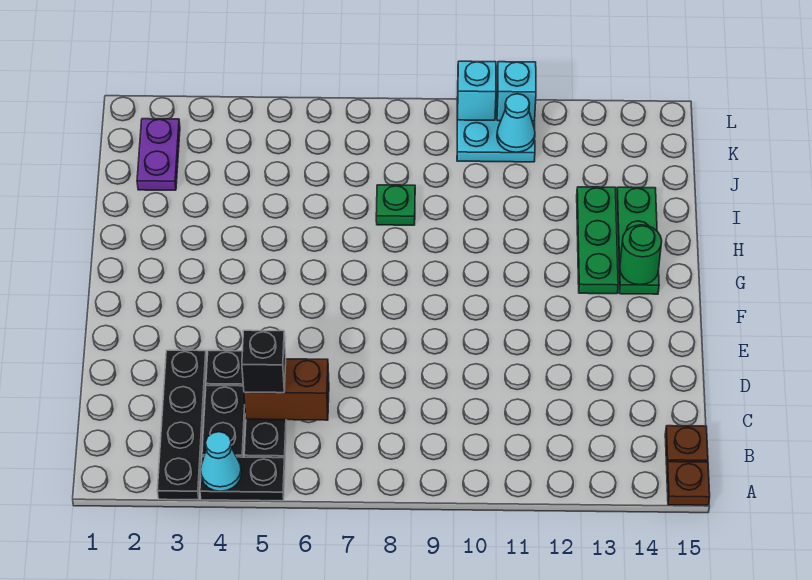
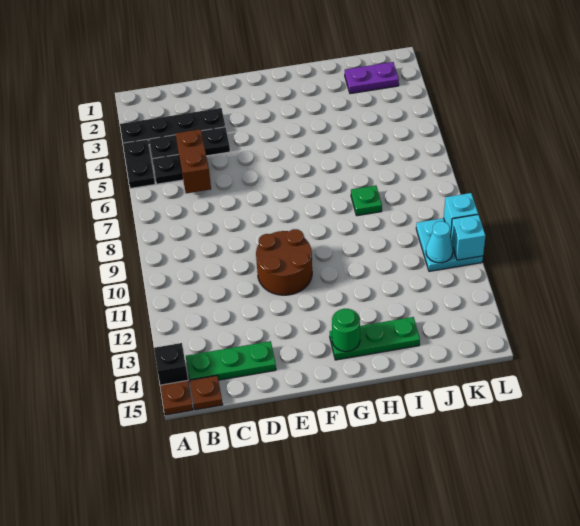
cyan 1x1 cone [200,432,241,491] -> none
black 1x1 brick [242,330,286,393] -> black 1x1 brick moved to [154,343,188,385]
none -> brown 2x2 round brick [256,229,312,295]
green 1x3 plate [577,187,618,294] -> green 1x3 plate moved to [186,341,276,380]

